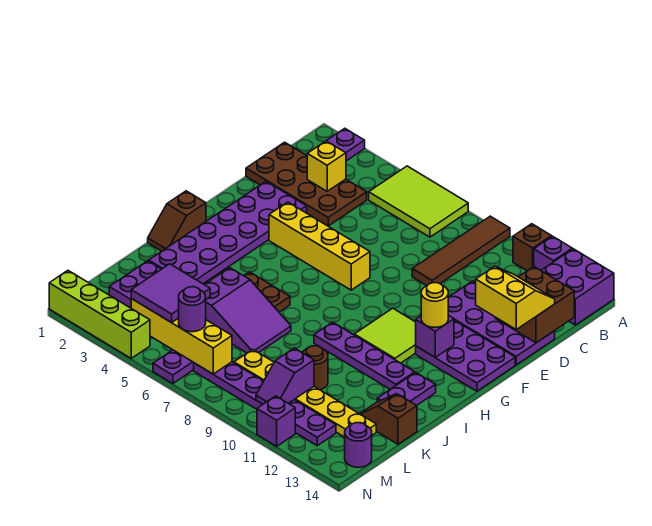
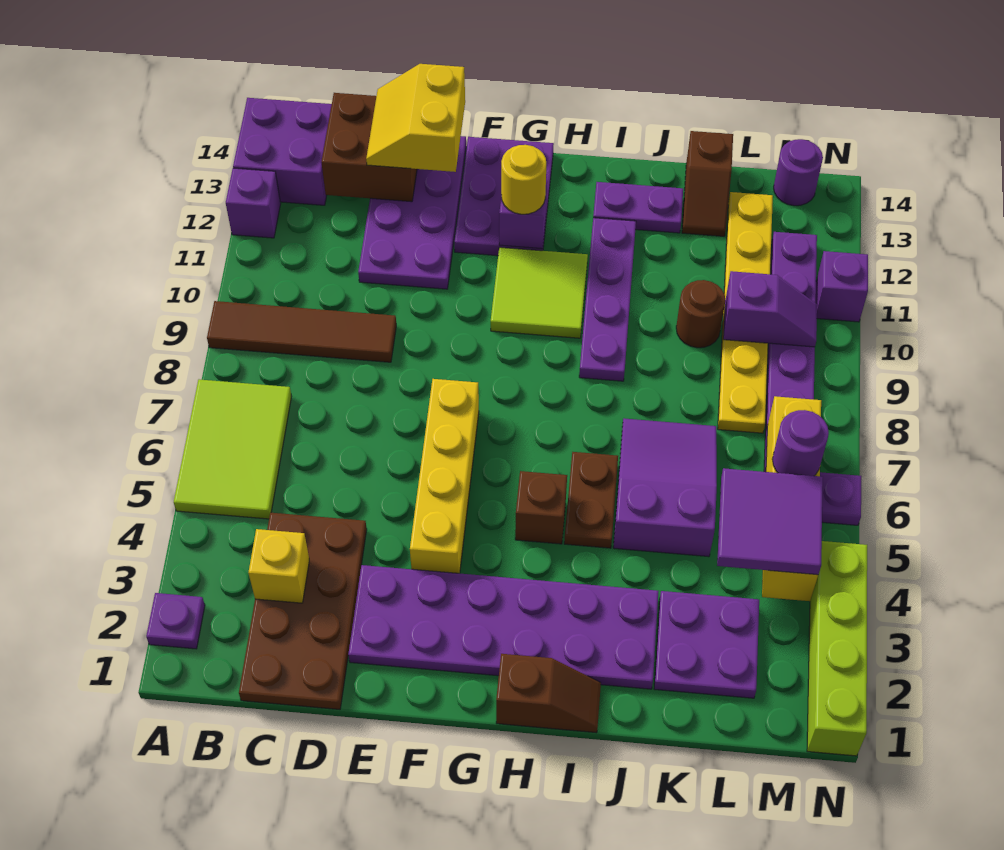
brown 1x1 brick [513,224,552,271] -> brown 1x1 brick moved to [515,471,567,544]

